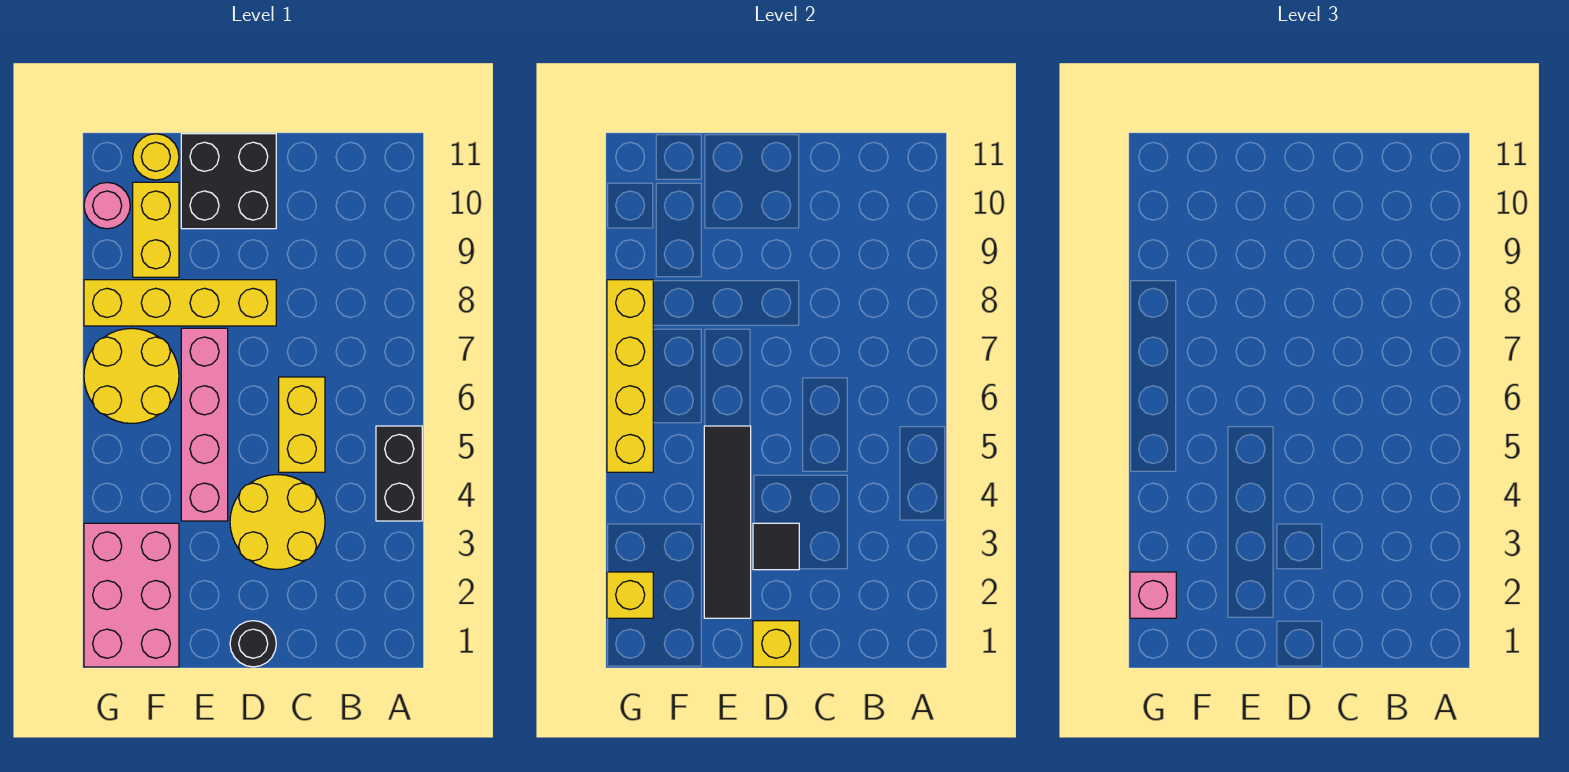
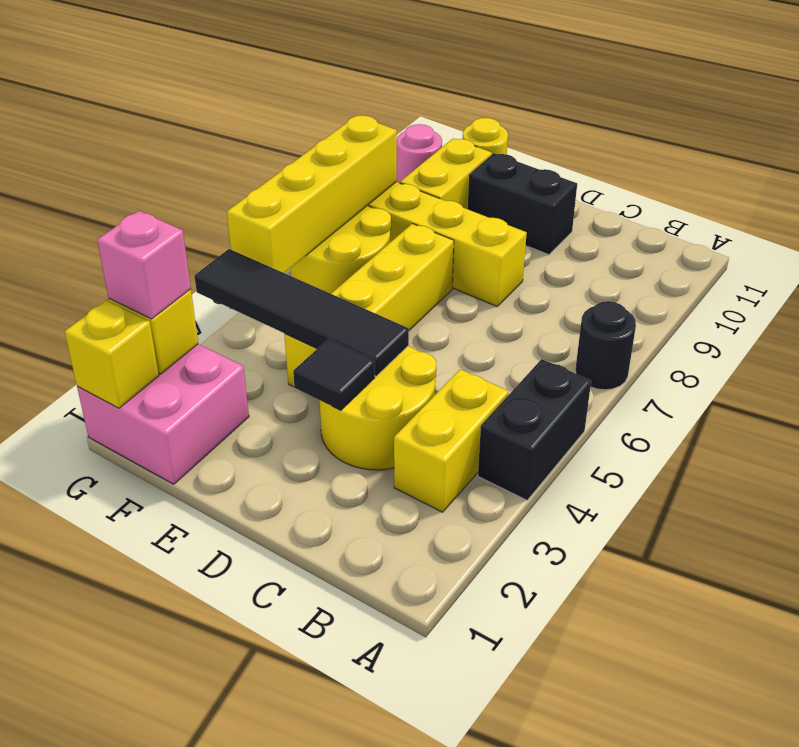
yellow 1x2 brick [279,377,325,472] -> yellow 1x2 brick moved to [394,369,509,512]
black 1x1 round brick [230,621,276,667] -> black 1x1 round brick moved to [576,301,636,390]
yellow 1x1 brick [753,621,799,667] -> yellow 1x1 brick moved to [65,300,159,408]
black 2x2 brick [181,134,276,229] -> black 1x2 brick [468,153,577,255]
black 1x4 tile [704,426,751,618] -> black 1x4 tile turned to [195,249,409,376]
pink 1x4 brick [181,328,228,521] -> yellow 1x4 brick [284,224,454,387]
pink 2x3 brick [84,523,179,667] -> pink 2x2 brick [77,344,249,484]

